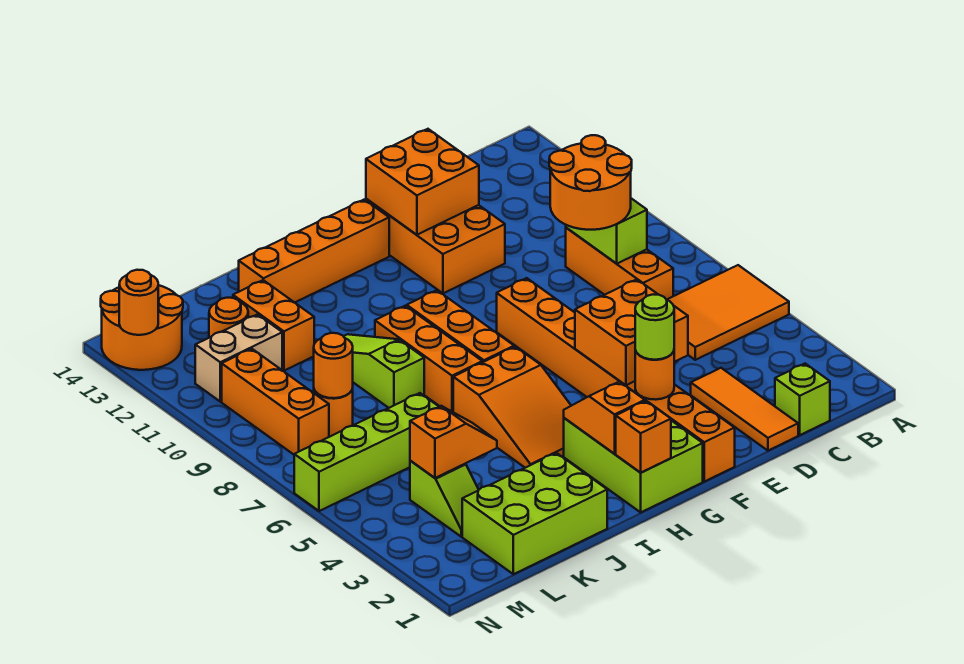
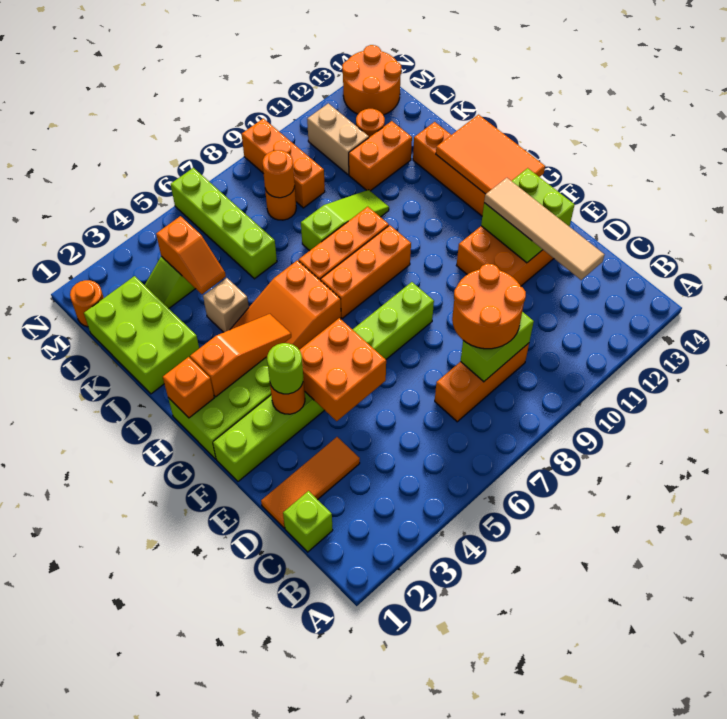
orange 2x3 tile [667,265,789,360] -> orange 2x3 tile moved to [436,115,545,194]
none -> tan 1x4 tile [484,178,604,280]
orange 2x2 brick [366,129,479,235] -> lime 2x2 brick [481,168,575,263]
orange 1x8 brick [497,278,735,481] -> lime 1x8 brick [213,282,434,481]
orange 1x2 slope [564,382,645,454] -> orange 1x3 slope [190,314,291,397]
none -> tan 1x1 brick [203,278,249,332]
orange 1x3 brick [222,349,329,454] -> orange 1x3 brick turned to [242,118,325,208]
orange 1x1 round brick [119,270,158,335] -> orange 1x1 round brick moved to [70,280,104,327]

